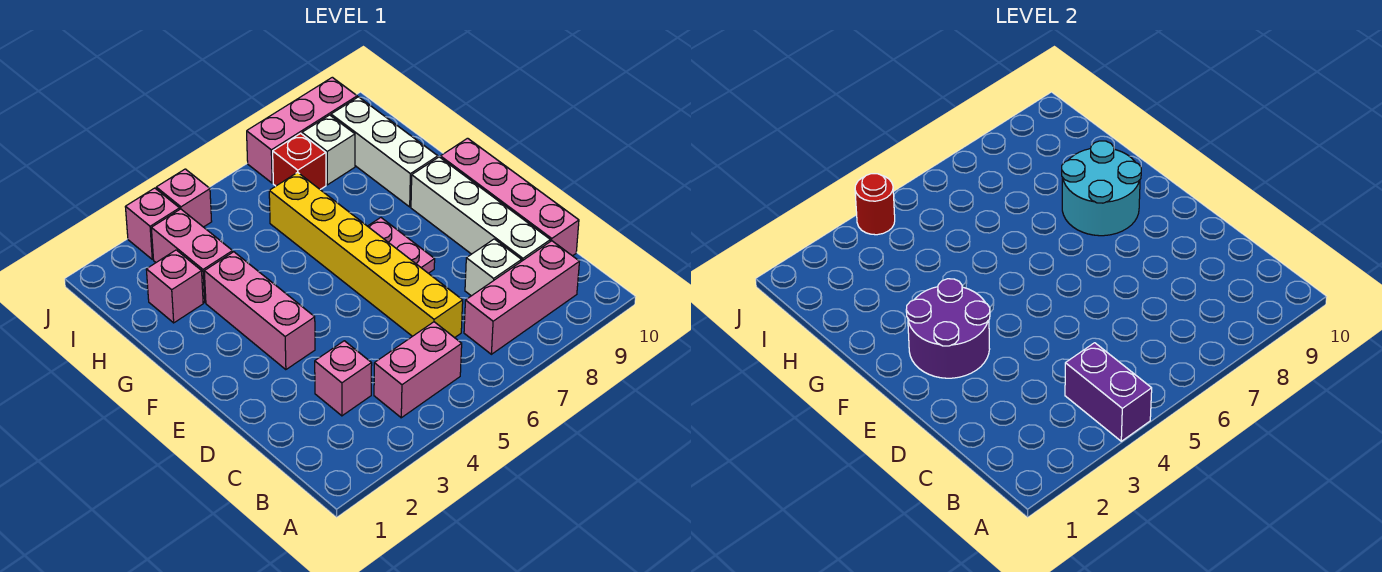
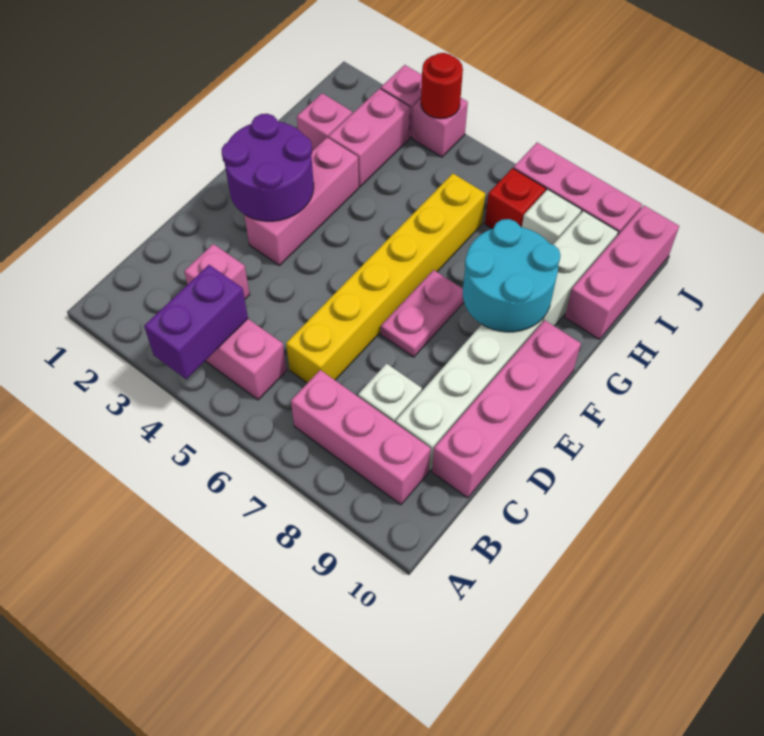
none -> pink 1x3 brick [565,205,679,339]

